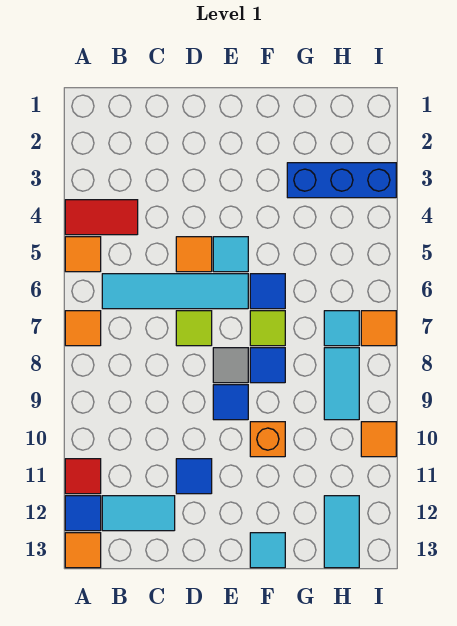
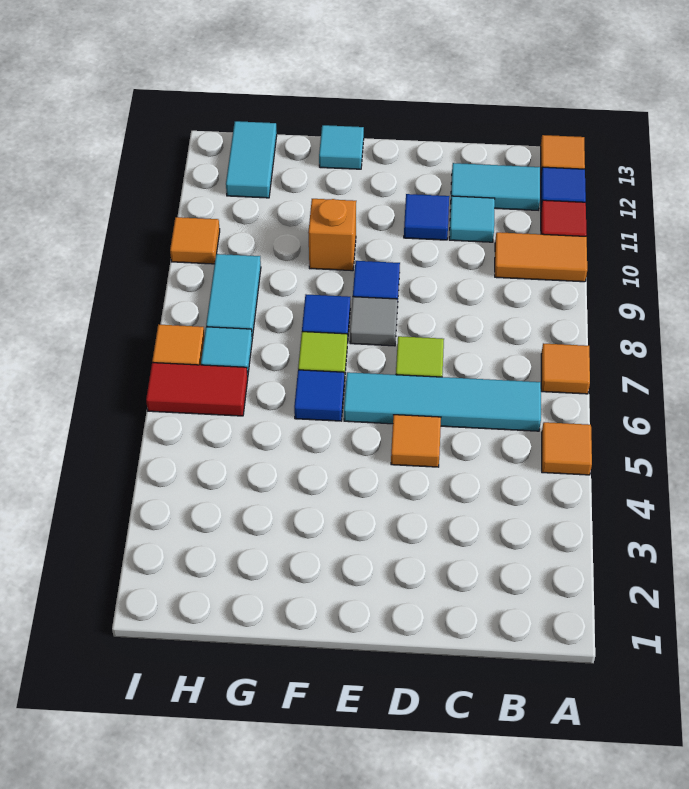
red 1x2 tile [65,200,138,235] -> red 1x2 tile moved to [146,363,248,416]
none -> orange 1x2 tile [495,232,587,282]
cyan 1x1 tile [213,237,248,272] -> cyan 1x1 tile moved to [449,196,495,242]
blue 1x3 brick [287,163,396,198] -> none

